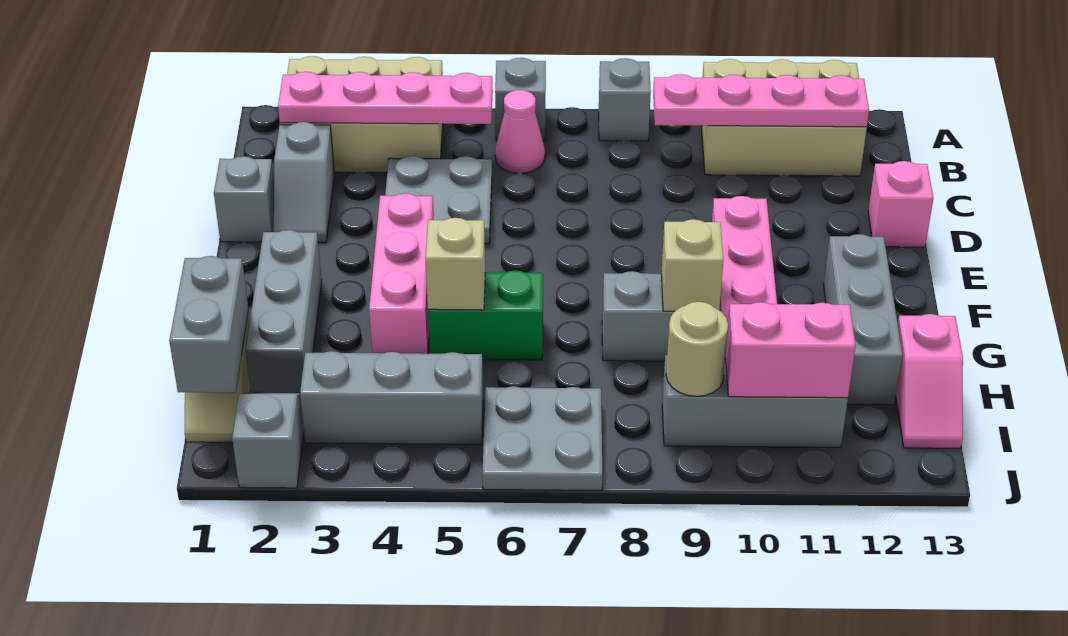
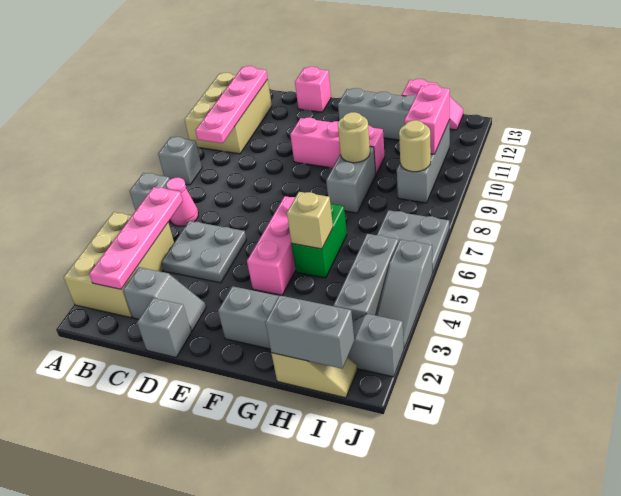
pink 1x3 brick [369,193,434,354] -> pink 1x3 brick turned to [247,196,296,295]
tan 1x1 brick [661,219,723,311] -> tan 1x1 round brick [338,112,370,163]
none -> grey 1x3 slope [376,239,432,348]

